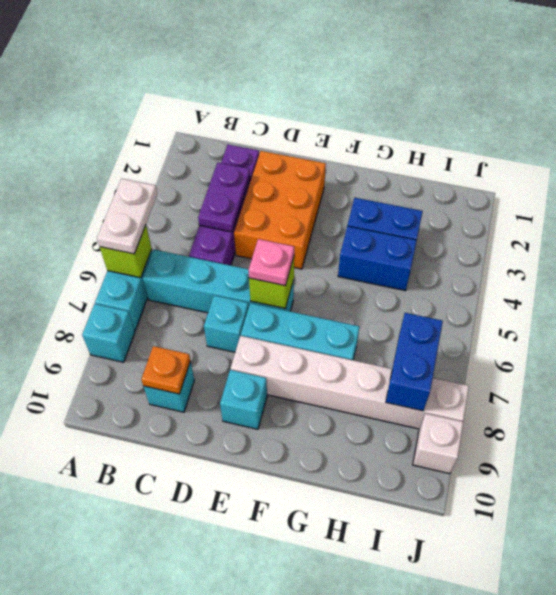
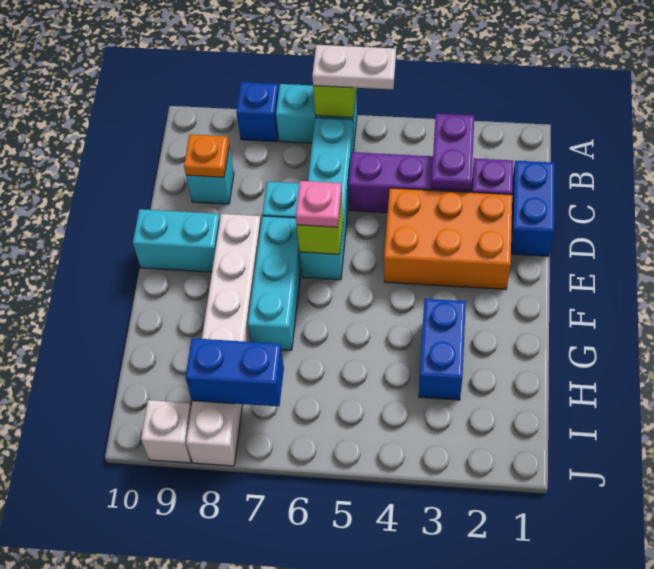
cyan 1x1 brick [82,304,135,362] -> blue 1x1 brick [236,82,279,142]
purple 1x2 plate [198,163,250,232] -> purple 1x2 plate turned to [431,114,474,190]
cyan 1x1 brick [220,370,267,429] -> cyan 1x2 brick [133,209,220,272]
blue 1x2 brick [338,226,417,291] -> blue 1x2 brick moved to [511,161,555,256]

